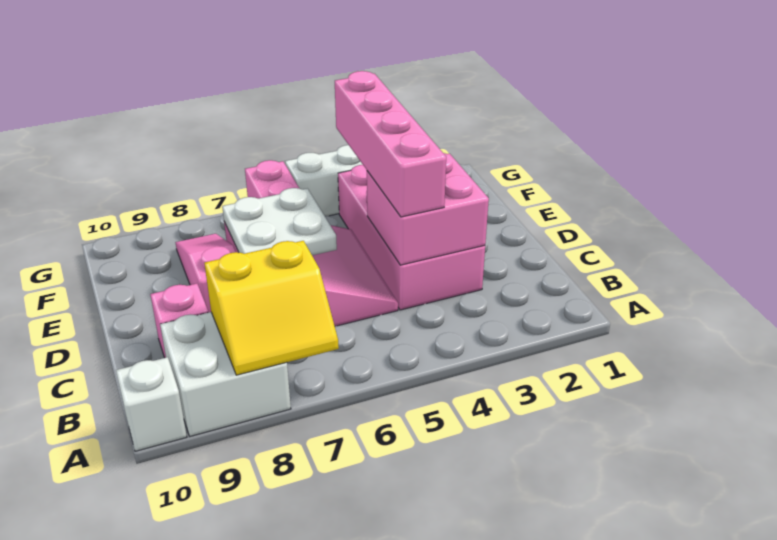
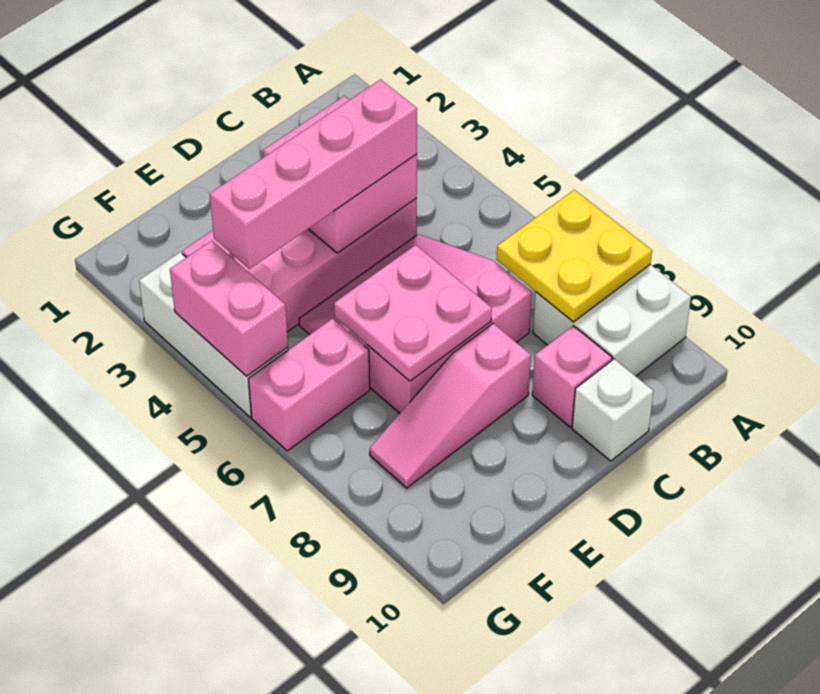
yellow 2x2 slope [204,241,339,375] -> yellow 2x2 plate [496,190,652,322]
white 1x1 brick [116,357,187,451] -> white 1x1 brick moved to [572,359,654,461]
white 2x2 plate [222,188,337,255] -> pink 2x2 plate [334,245,492,381]
none -> pink 1x2 brick [170,241,288,376]

